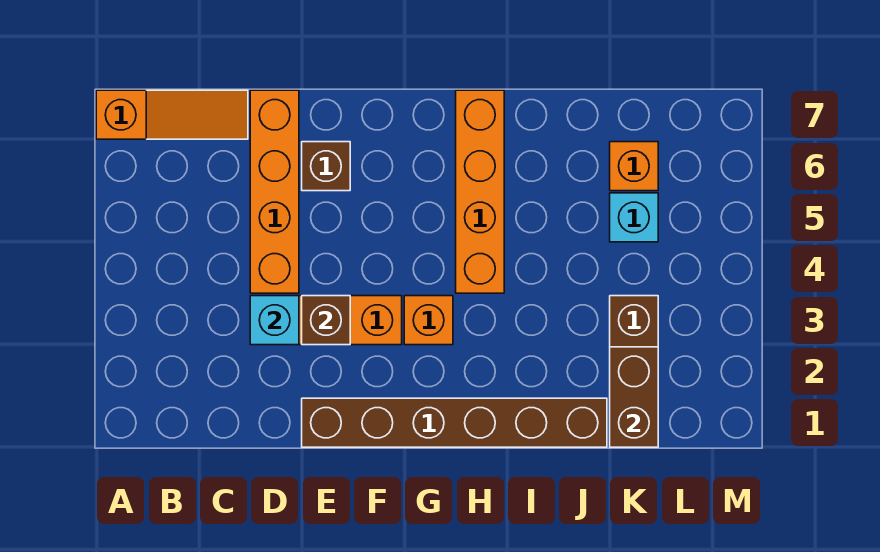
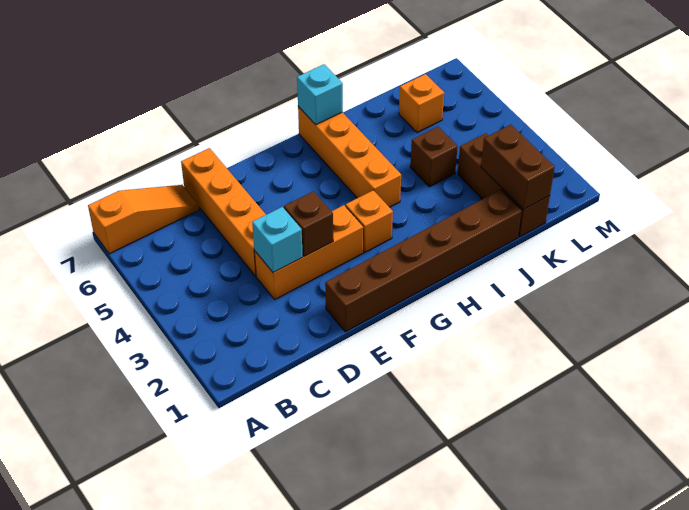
brown 1x1 brick [302,142,350,191] -> brown 1x1 brick moved to [410,127,458,187]
cyan 1x1 brick [610,193,658,242] -> cyan 1x1 brick moved to [297,64,343,125]

